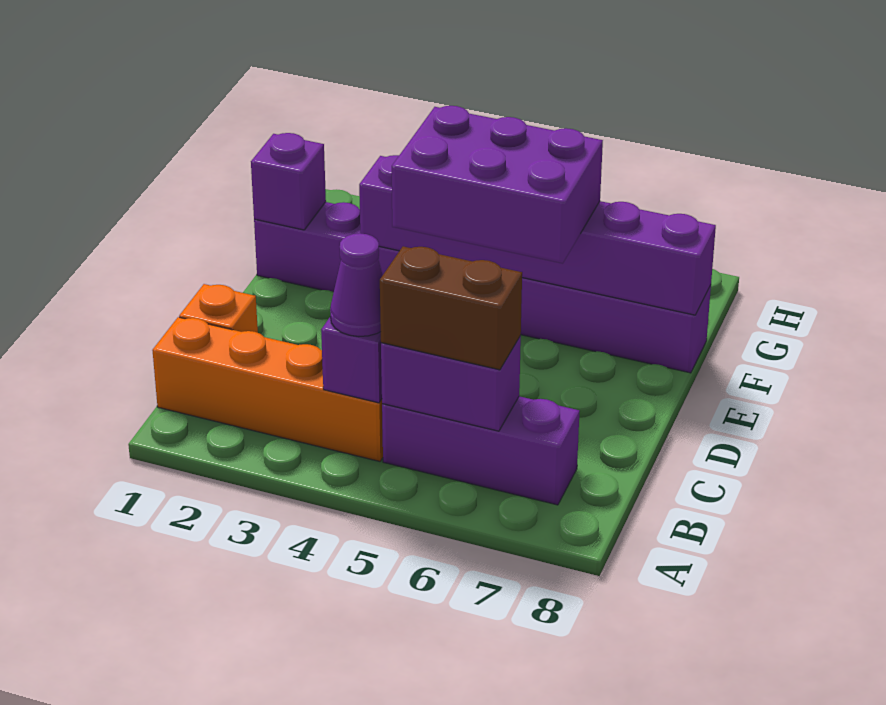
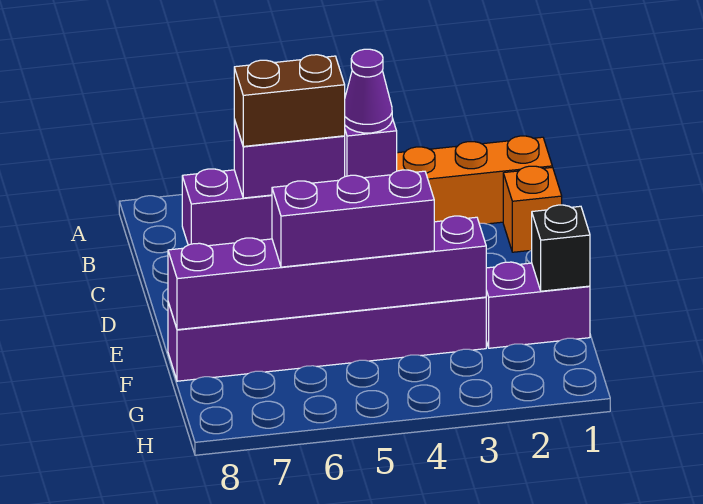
purple 2x3 brick [392,106,603,264] -> purple 1x3 brick [272,170,434,267]
purple 1x1 brick [251,133,326,230] -> black 1x1 brick [532,205,590,291]

